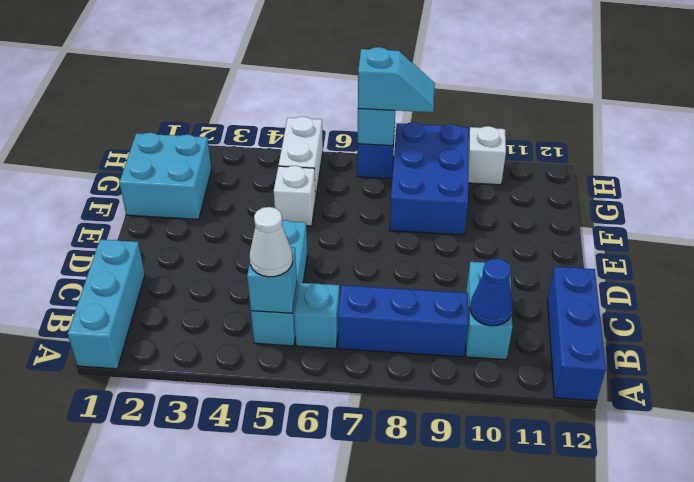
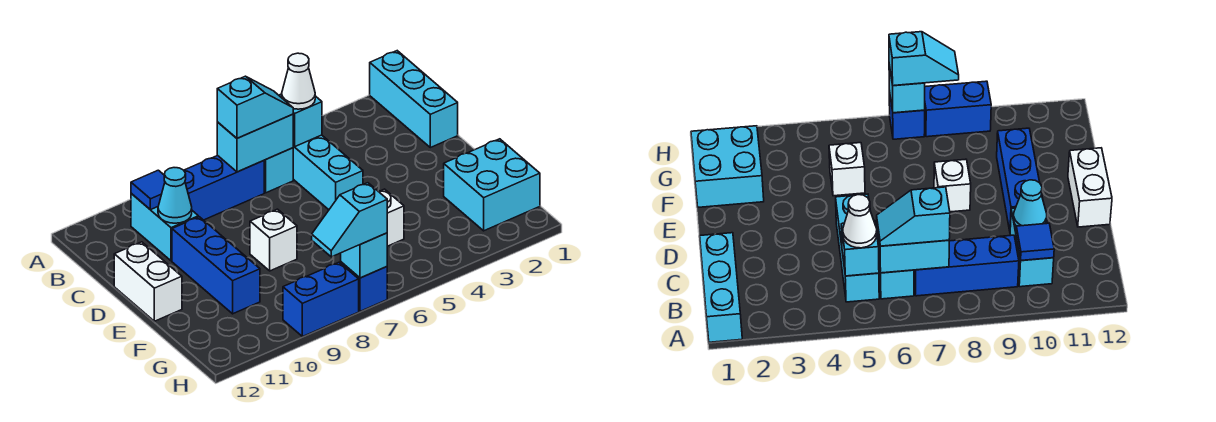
blue 1x3 brick [547,267,606,401] -> blue 1x3 brick moved to [172,217,260,314]
none -> cyan 1x2 brick [217,114,293,172]
none -> cyan 1x2 slope [217,76,293,138]
blue 1x1 cone [470,259,513,326] -> blue 1x1 tile [131,170,165,210]
none -> cyan 1x1 cone [158,168,192,223]
blue 2x3 brick [390,122,468,235] -> blue 1x2 brick [283,262,359,337]
white 1x2 brick [279,117,323,199] -> white 1x2 brick moved to [114,242,182,321]
white 1x1 brick [468,126,506,185] -> white 1x1 brick moved to [250,209,297,271]

